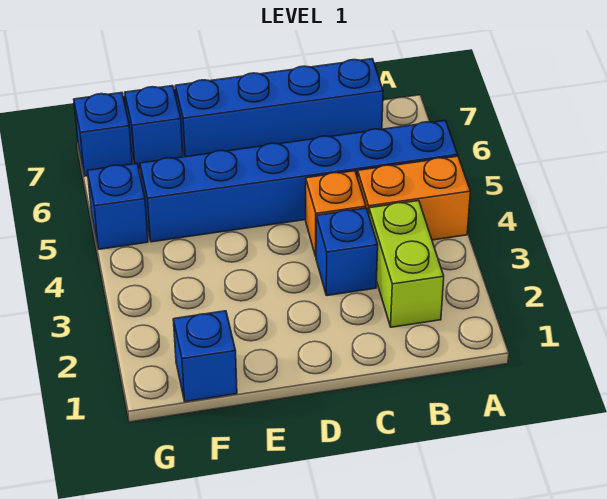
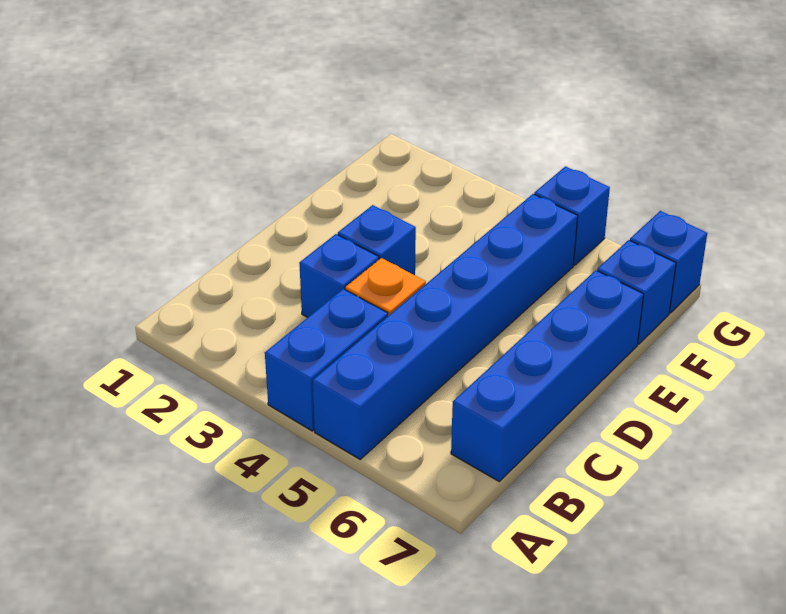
orange 1x2 brick [358,156,470,240] -> blue 1x2 brick [265,289,388,431]
lime 1x2 brick [369,201,444,327] -> none
blue 1x1 brick [173,311,237,402] -> blue 1x1 brick moved to [338,205,416,275]

